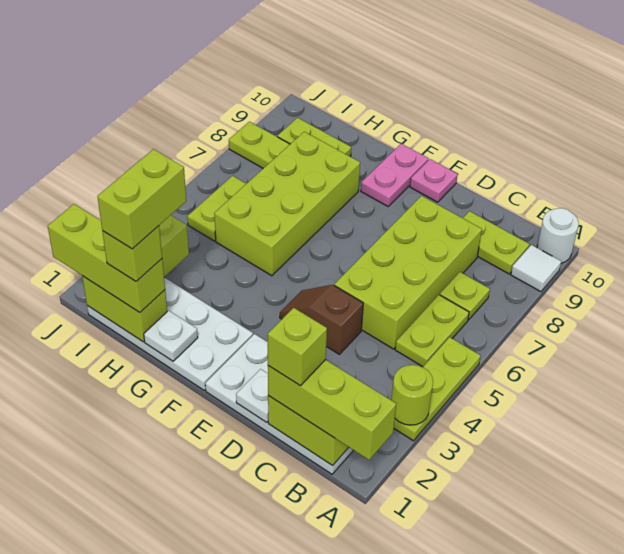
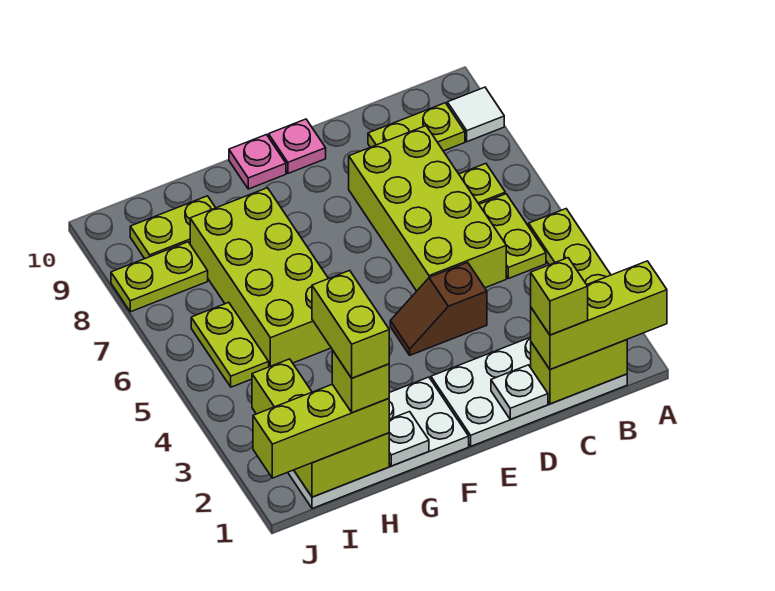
lime 1x1 round brick [391,365,433,425] -> none
white 1x1 round brick [537,208,579,263] -> none
pink 1x2 plate [361,144,428,206] -> pink 1x1 plate [229,135,286,189]

